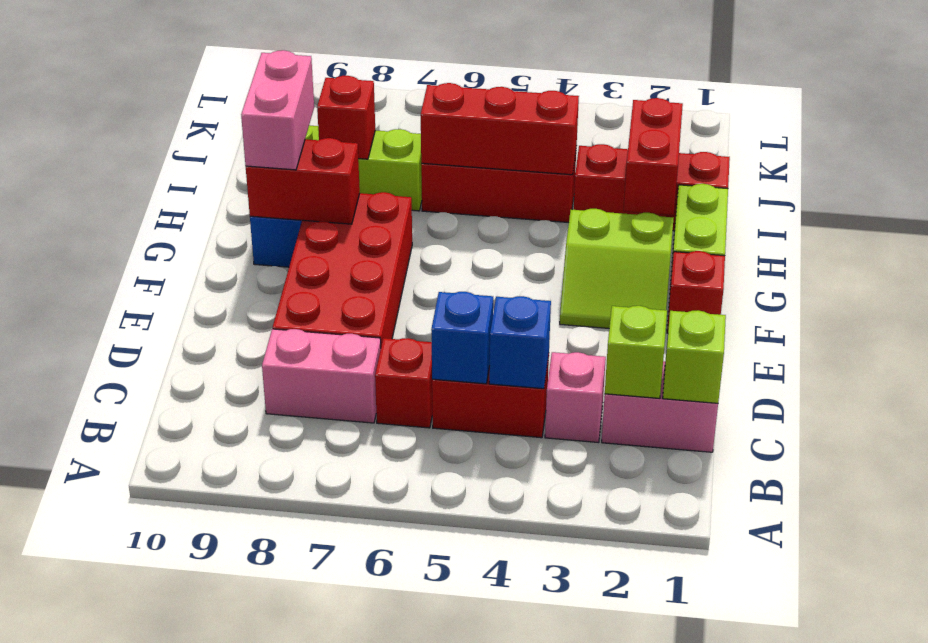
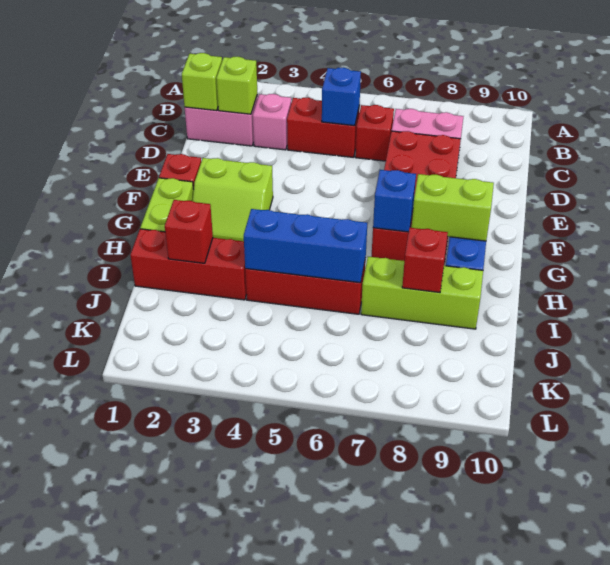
blue 1x1 brick [489,296,551,389] -> blue 1x1 brick moved to [373,170,416,232]
lime 2x2 slope [560,209,673,328] -> lime 2x2 slope turned to [193,158,273,241]
red 1x2 brick [246,138,360,224] -> lime 1x2 brick [412,174,494,241]
pink 1x2 brick [241,50,314,170] -> none
red 1x2 brick [623,98,683,215] -> red 1x1 brick [165,200,213,263]
red 1x3 brick [421,83,579,175] -> blue 1x3 brick [244,209,367,283]

